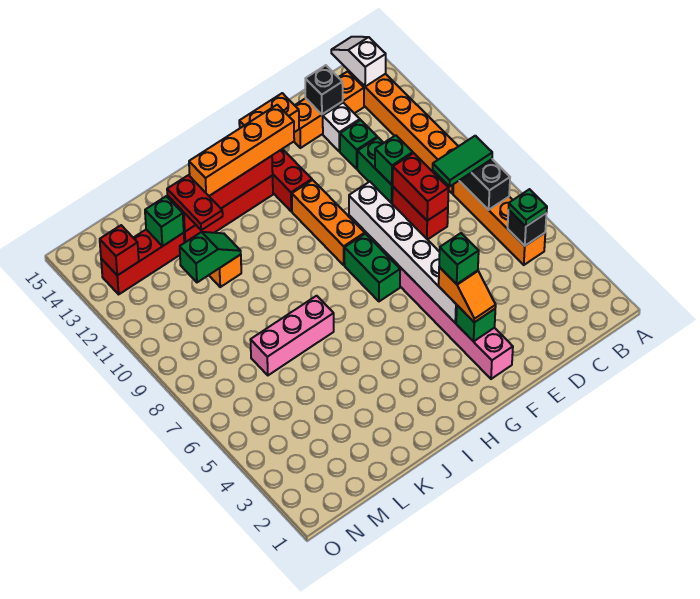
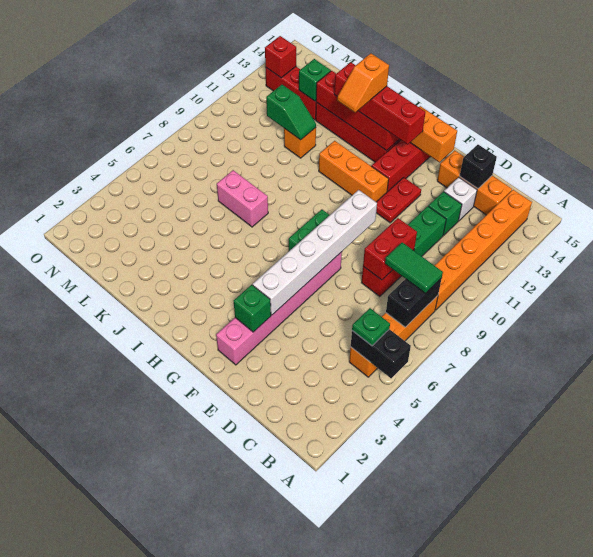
black 1x1 brick [508,209,547,246] -> black 1x2 brick [351,329,411,378]
white 1x2 slope [331,37,386,87] -> none
green 1x1 brick [375,135,413,185] -> none
orange 1x2 slope [439,267,496,322] -> orange 1x2 slope moved to [337,53,389,112]
green 1x1 brick [439,233,479,284] -> none
orange 1x3 brick [292,180,365,265] -> orange 1x3 brick turned to [319,141,389,202]
orange 1x4 brick [189,105,294,196] -> red 1x4 brick [334,62,425,144]
pink 1x3 brick [251,296,334,375] -> pink 1x2 brick [217,170,268,227]
red 1x2 plate [167,175,223,230] -> red 1x2 plate moved to [376,177,421,223]

